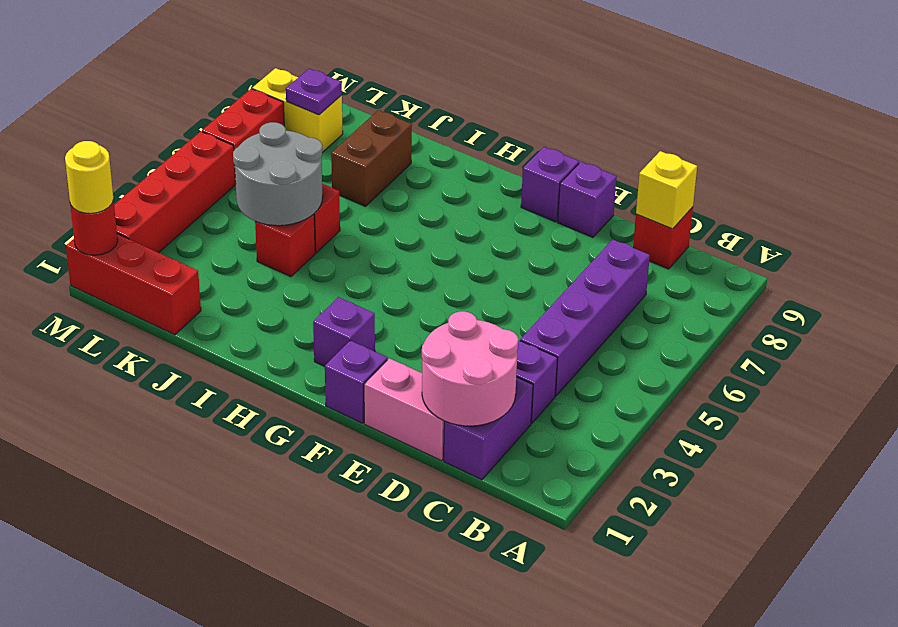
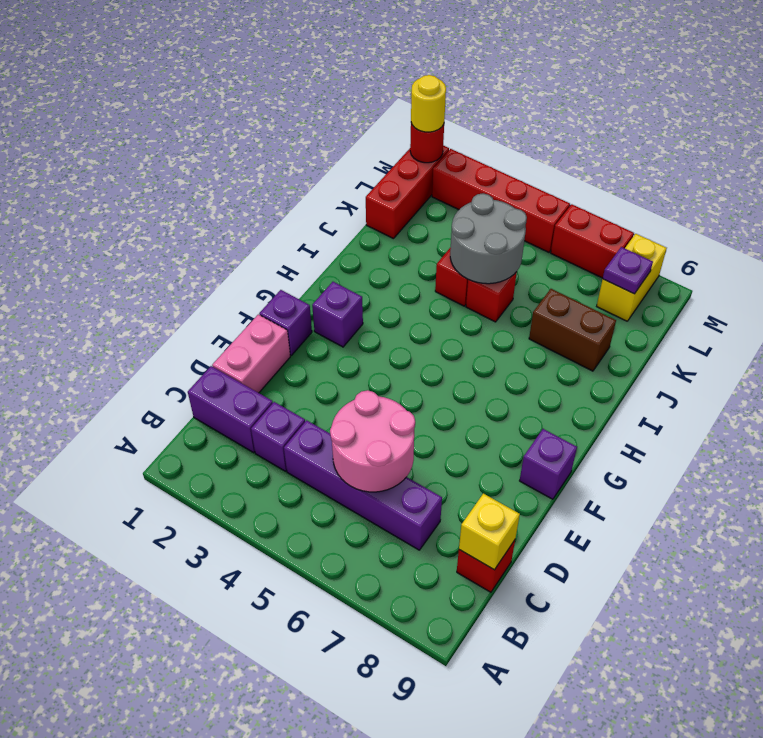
pink 2x2 round brick [422,311,518,426] -> pink 2x2 round brick moved to [330,390,415,492]
purple 1x1 brick [558,162,617,237] -> none

